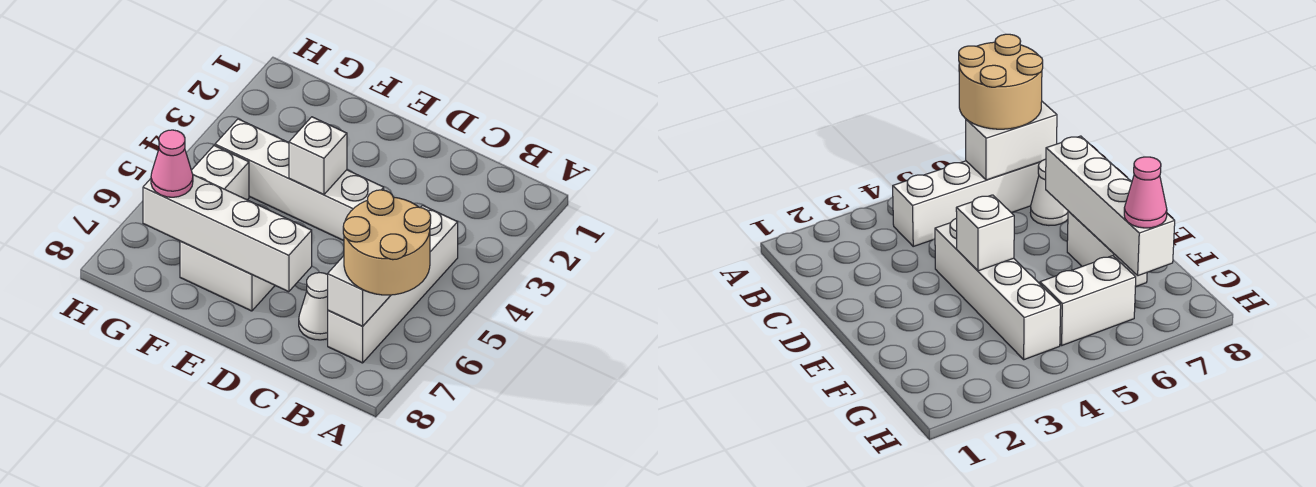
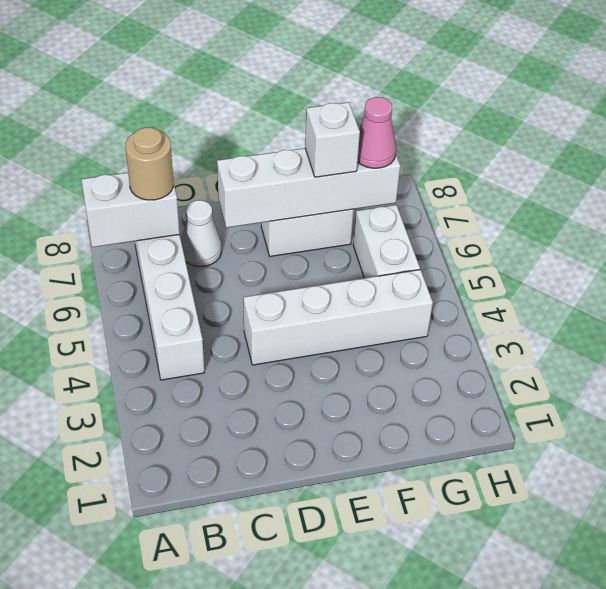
tan 2x2 round brick [343,190,431,295] -> tan 1x1 round brick [125,127,173,200]
white 1x2 brick [328,256,391,326] -> white 1x2 brick turned to [81,173,180,247]
white 1x1 brick [289,117,347,195] -> white 1x1 brick moved to [305,102,360,177]

